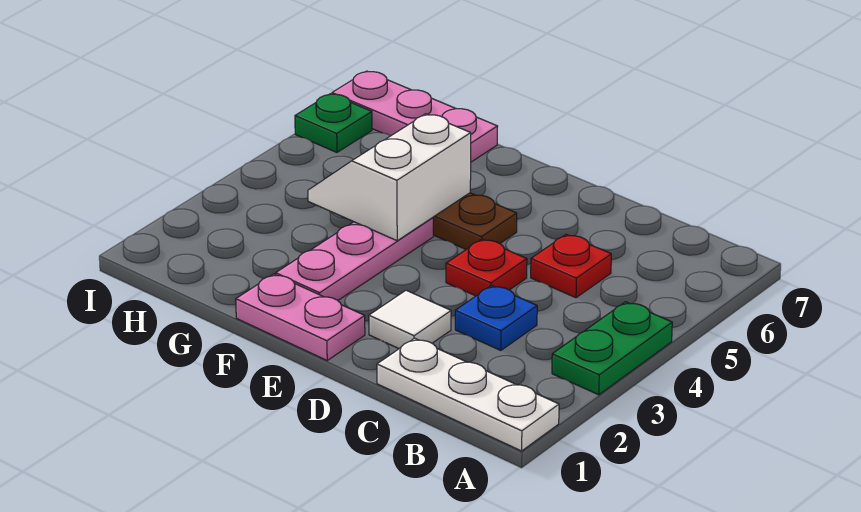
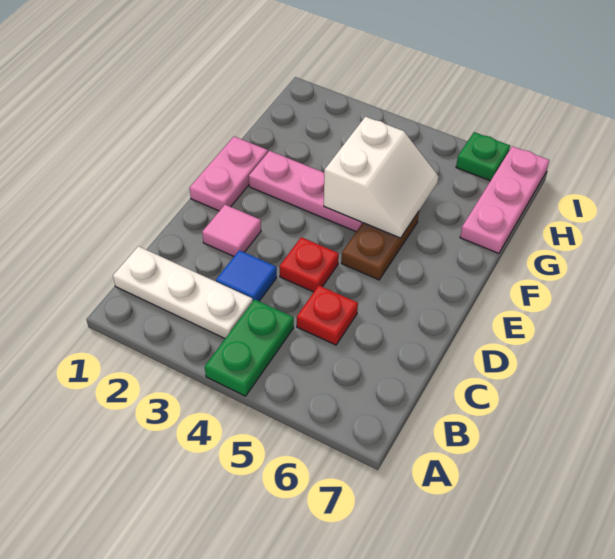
white 1x3 plate [377,338,559,451] -> white 1x3 plate turned to [113,246,253,338]
green 1x2 plate [552,302,672,395] -> green 1x2 plate turned to [205,300,294,396]
blue 1x1 plate [455,285,537,350] -> blue 1x1 tile [216,250,277,301]
white 1x1 tile [369,290,451,349] -> pink 1x1 tile [202,205,261,256]
white 2x2 slope [308,114,471,241] -> white 2x2 slope turned to [324,117,438,238]

